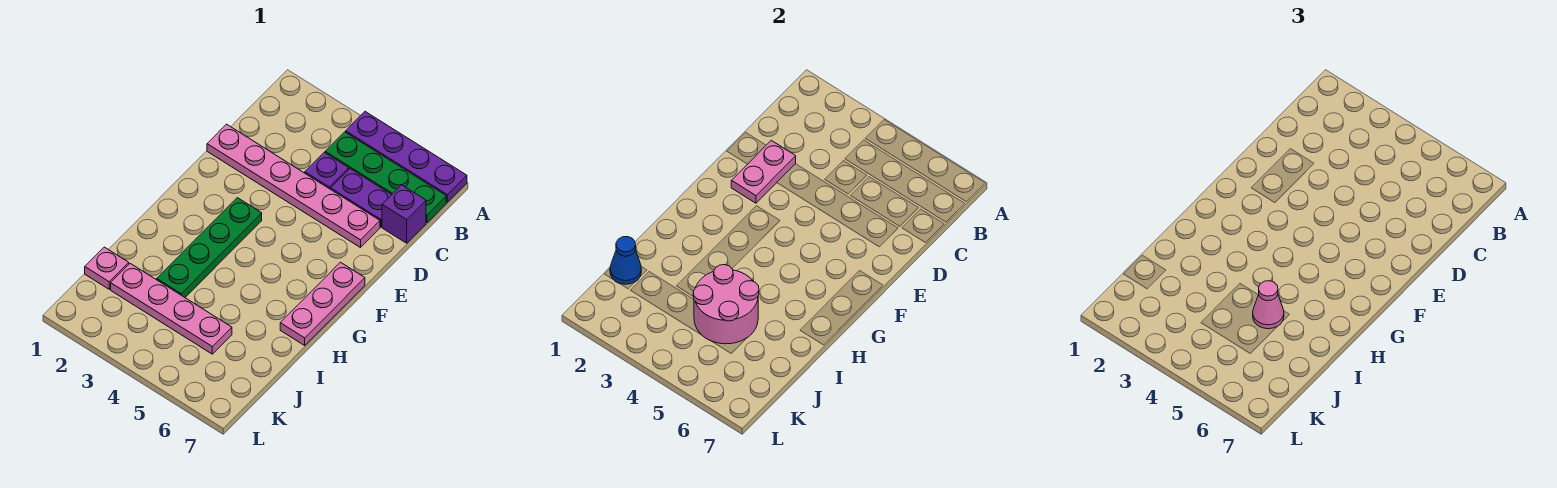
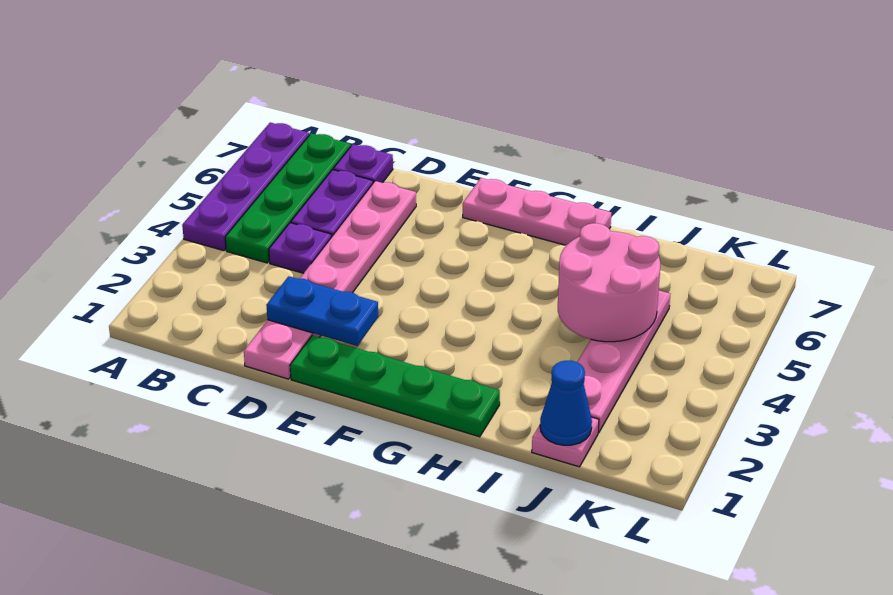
purple 1x1 brick [382,185,426,243] -> purple 1x1 plate [333,144,393,183]
pink 1x2 plate [731,140,796,203] -> blue 1x2 plate [266,276,378,346]
green 1x4 plate [157,198,262,297] -> green 1x4 plate moved to [290,335,500,437]
pink 1x1 cone [1253,281,1284,329] -> none

